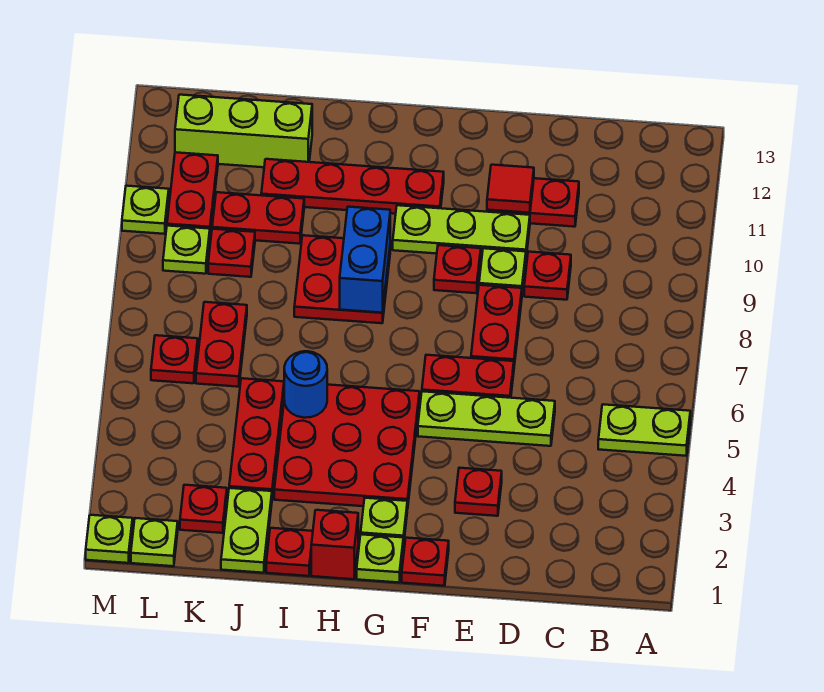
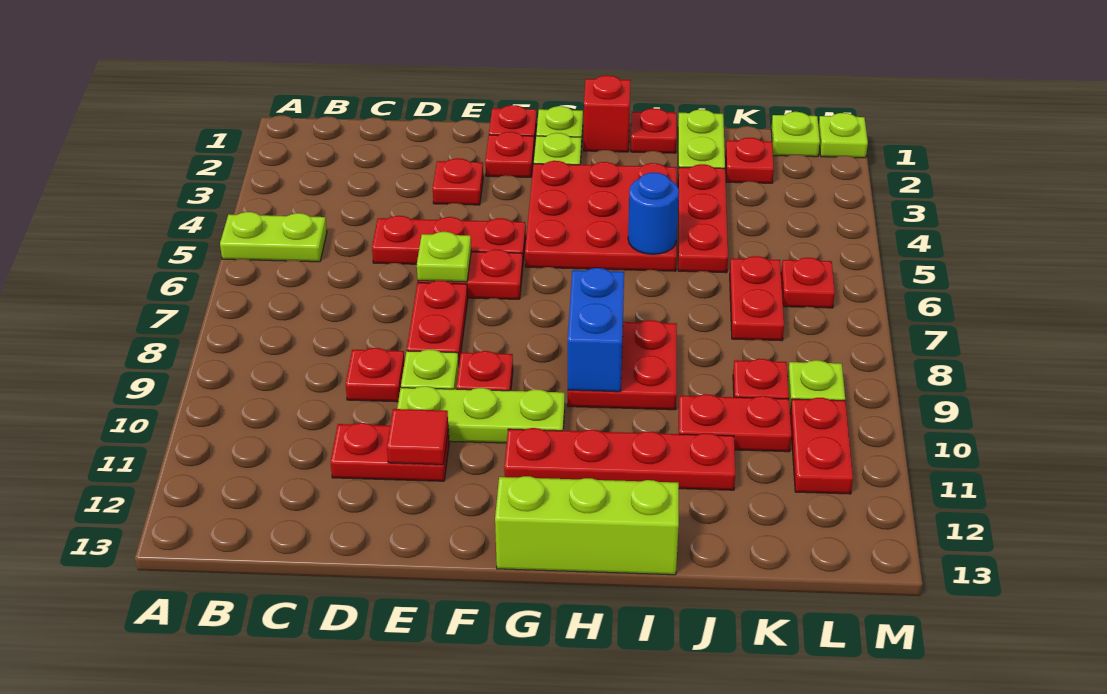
lime 1x3 plate [418,391,555,446] -> red 1x3 plate [372,216,526,264]
none -> red 1x1 plate [485,132,534,177]
lime 1x3 brick [175,95,312,167] -> lime 1x3 brick moved to [495,476,679,575]
lime 1x1 plate [122,186,169,234] -> lime 1x1 plate moved to [417,232,471,282]

